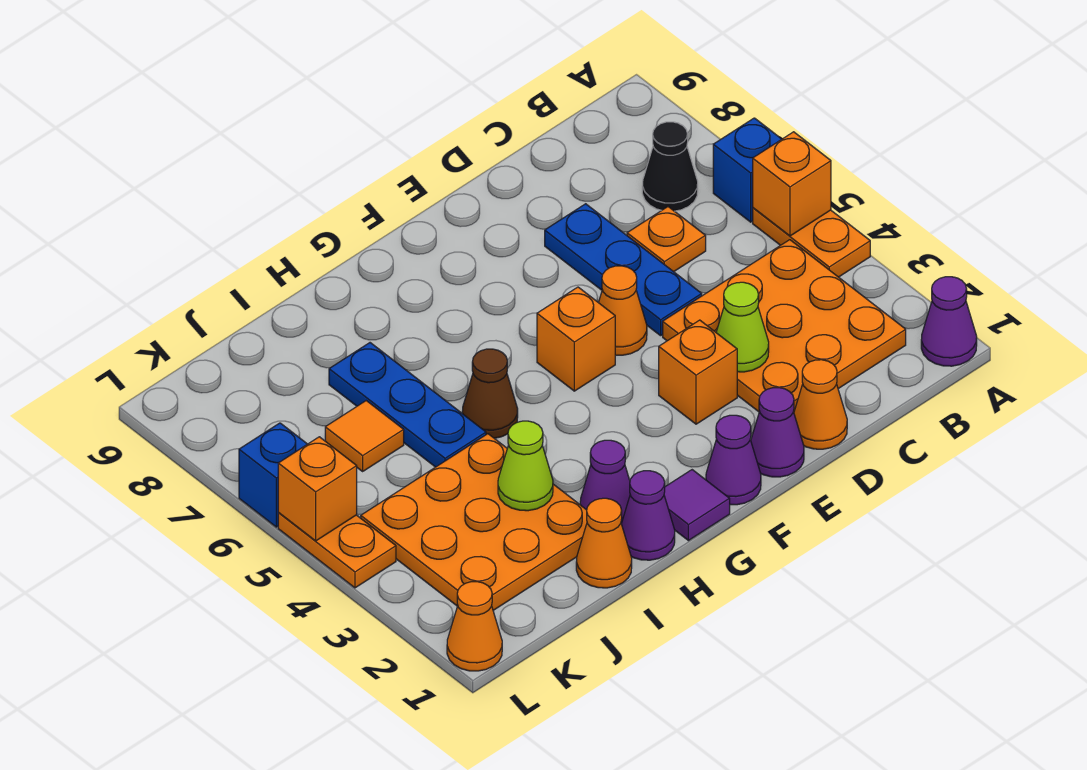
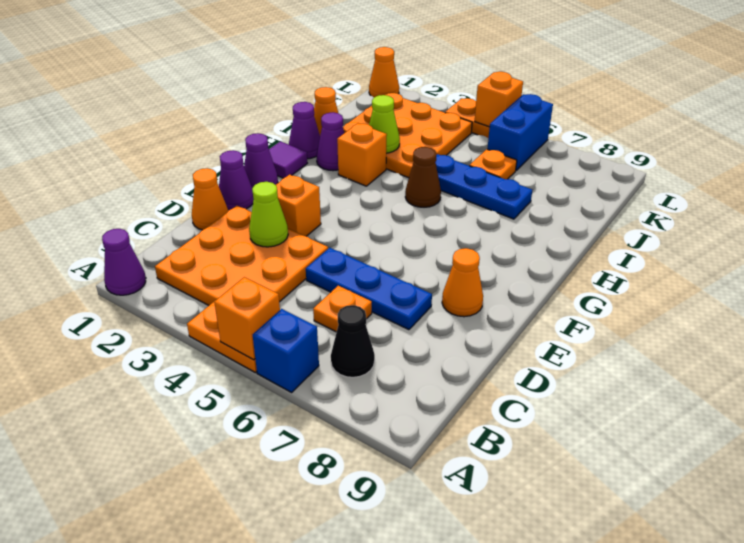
orange 1x1 cone [599,266,647,355] -> orange 1x1 cone moved to [442,248,483,317]
orange 1x1 brick [537,287,615,391] -> orange 1x1 brick moved to [337,123,387,186]
orange 1x1 tile [325,401,404,471] -> orange 1x1 plate [469,149,517,179]
blue 1x1 brick [239,423,307,527] -> blue 1x2 brick [488,94,553,170]

